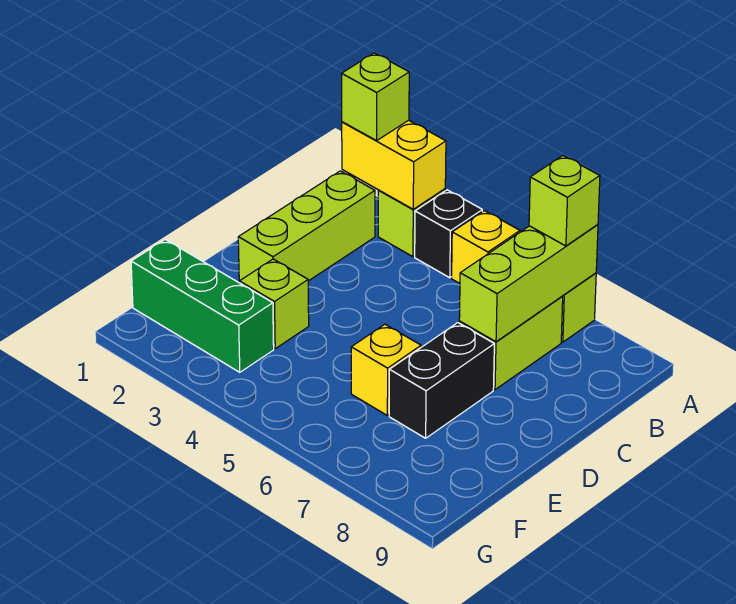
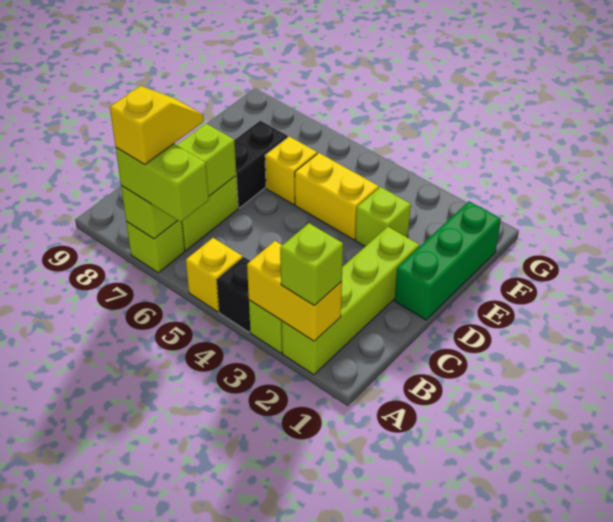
lime 1x1 brick [529,156,600,246] -> lime 1x2 brick [116,144,209,222]
none -> yellow 1x2 slope [110,86,204,165]
lime 1x3 brick [238,171,375,281] -> lime 1x4 brick [282,227,419,375]
none -> yellow 1x2 brick [295,153,379,240]
green 1x3 brick [131,239,274,372] -> green 1x3 brick turned to [395,201,501,320]

